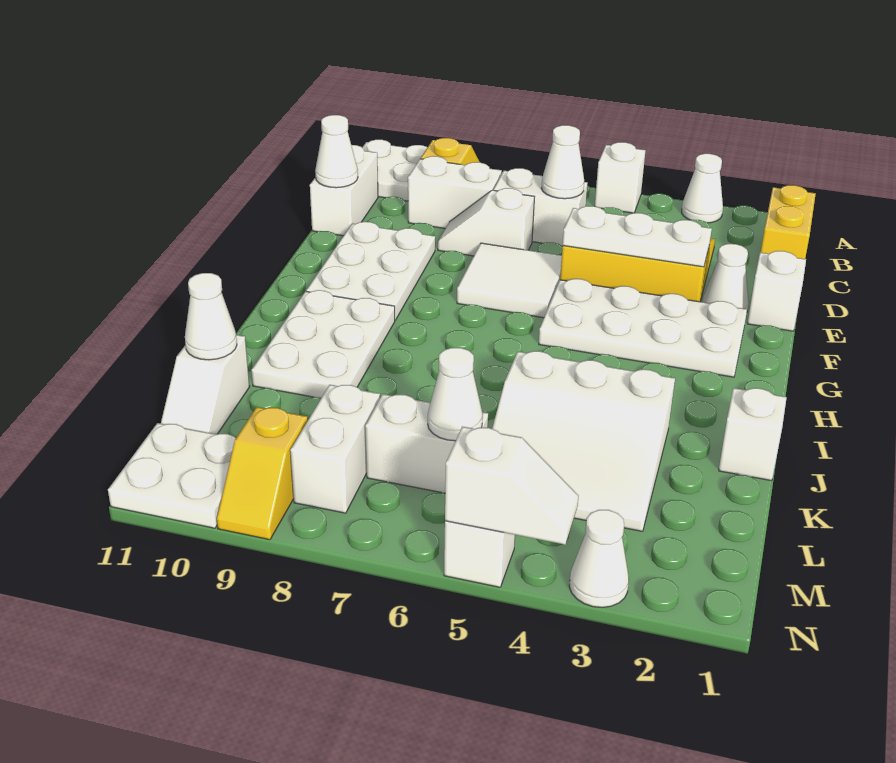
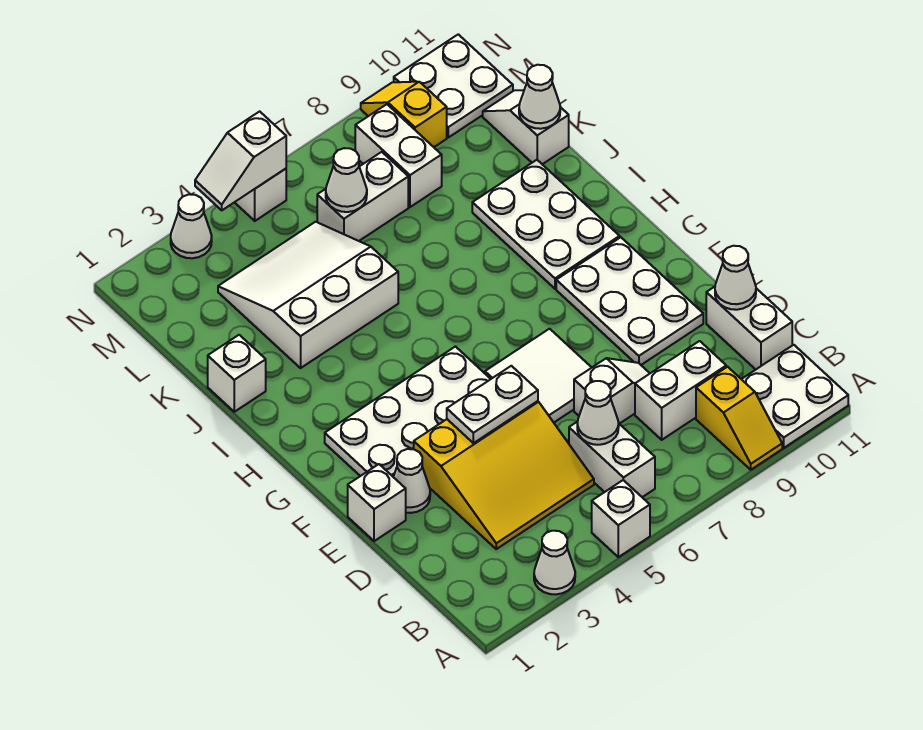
yellow 1x2 brick [761,185,816,259] -> none
white 1x2 brick [494,168,587,246] -> white 1x2 brick turned to [569,421,655,497]
white 1x3 plate [563,206,712,267] -> white 1x2 plate [447,366,538,443]

